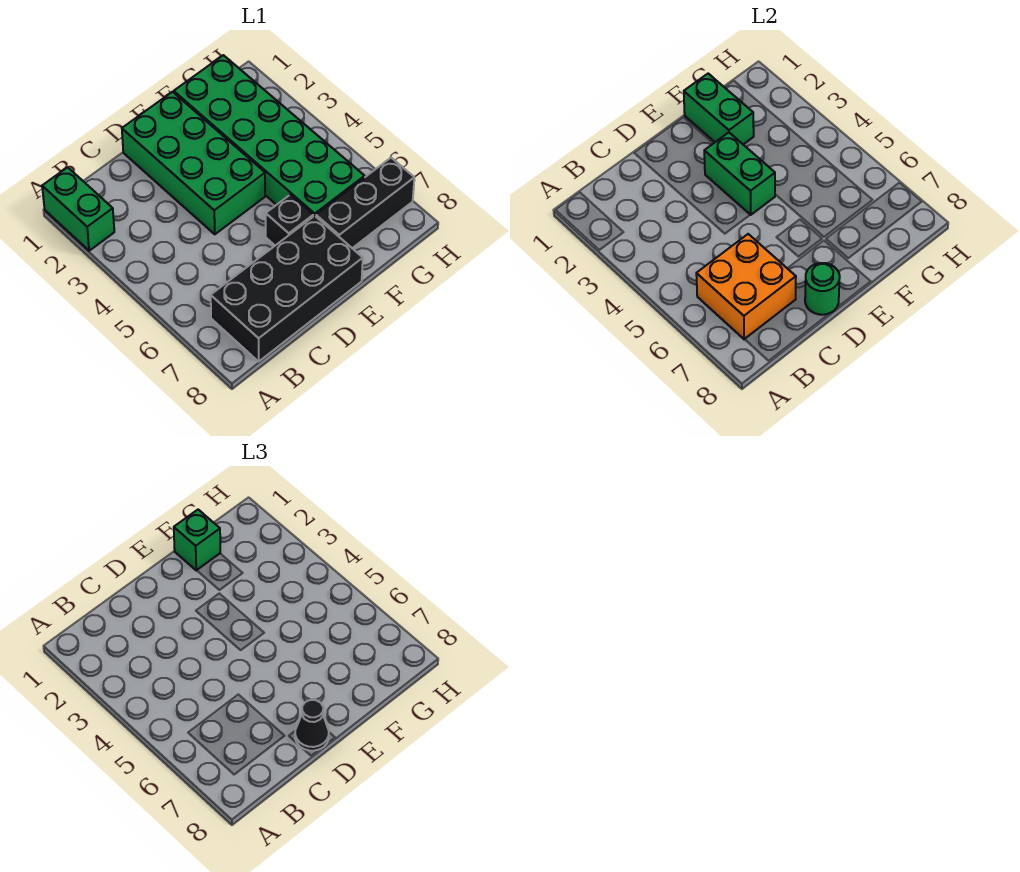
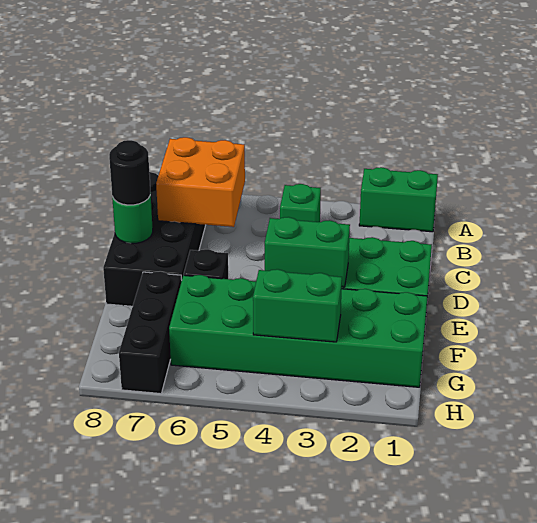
black 1x1 cone [295,700,329,751] -> black 1x1 round brick [109,140,150,205]
green 1x2 brick [684,74,754,144] -> green 1x2 brick moved to [253,269,342,342]
green 1x1 brick [174,510,220,571] -> green 1x1 brick moved to [280,184,321,222]

